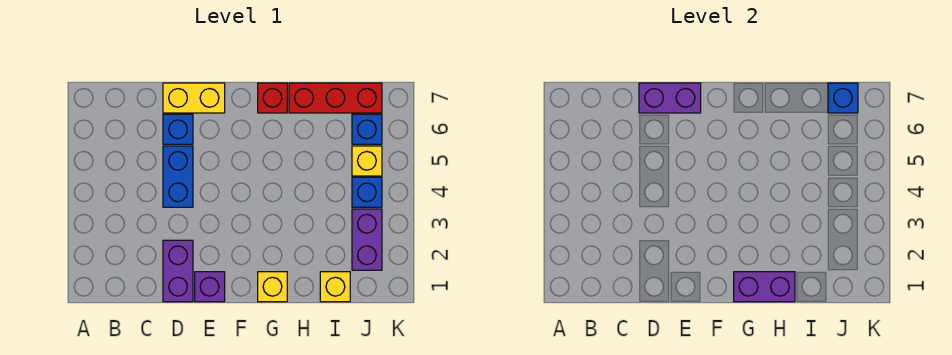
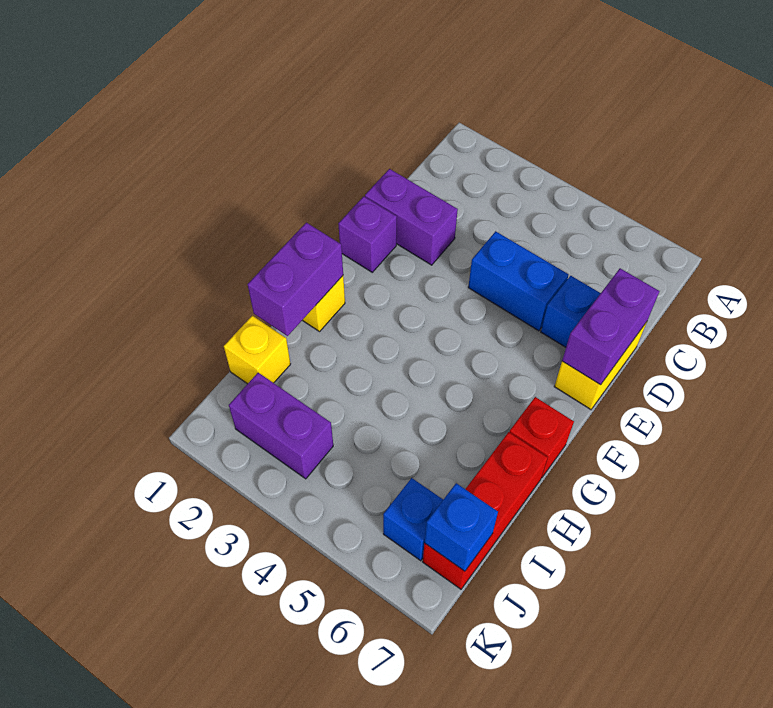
blue 1x1 brick [352,177,382,207] -> none
yellow 1x1 brick [352,146,382,176] -> none

